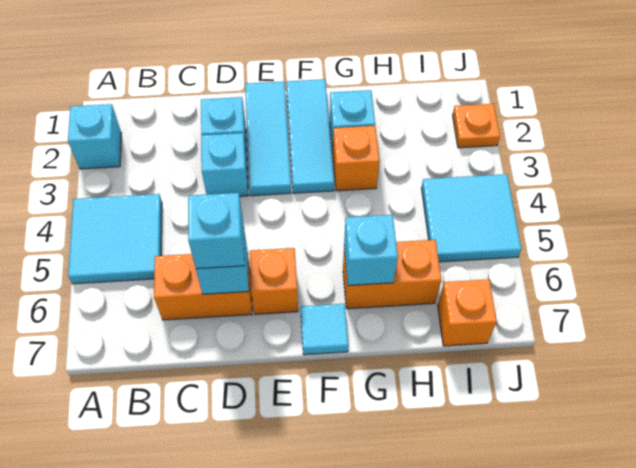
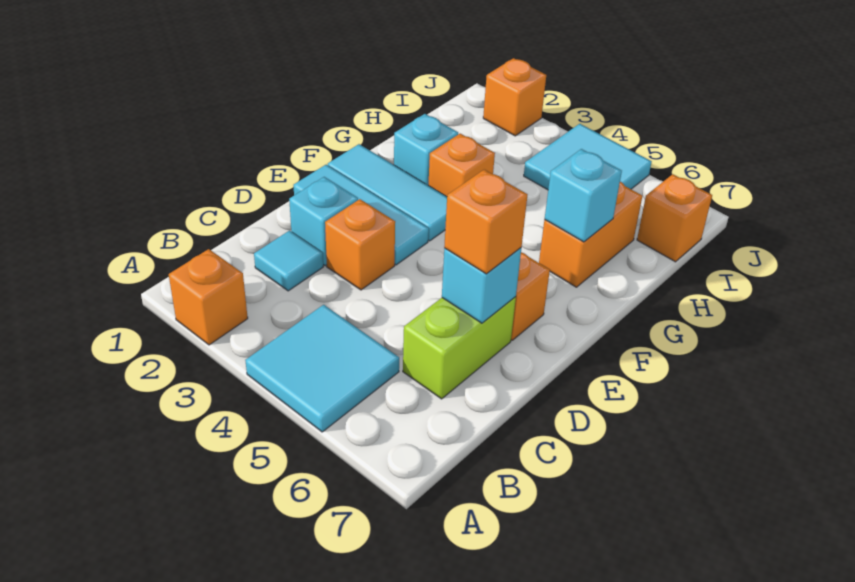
cyan 1x1 brick [68,104,121,169] -> orange 1x1 brick [169,249,248,345]
orange 1x2 brick [154,252,252,320] -> lime 1x2 brick [403,297,516,399]
cyan 1x1 brick [201,133,248,196] -> orange 1x1 brick [325,199,395,290]
cyan 1x1 brick [188,193,245,269] -> orange 1x1 brick [444,170,527,274]
cyan 1x1 tile [300,304,348,355] -> cyan 1x1 tile moved to [254,230,323,291]
orange 1x1 plate [453,104,500,148] -> orange 1x1 brick [483,58,546,136]

